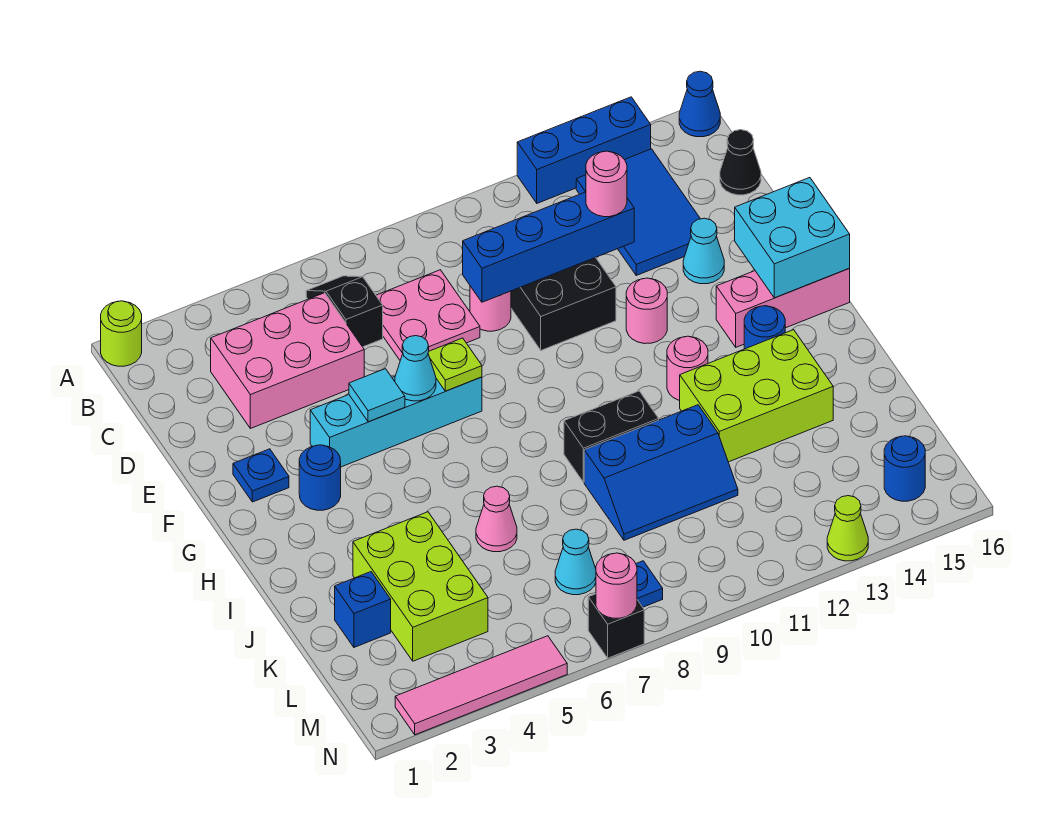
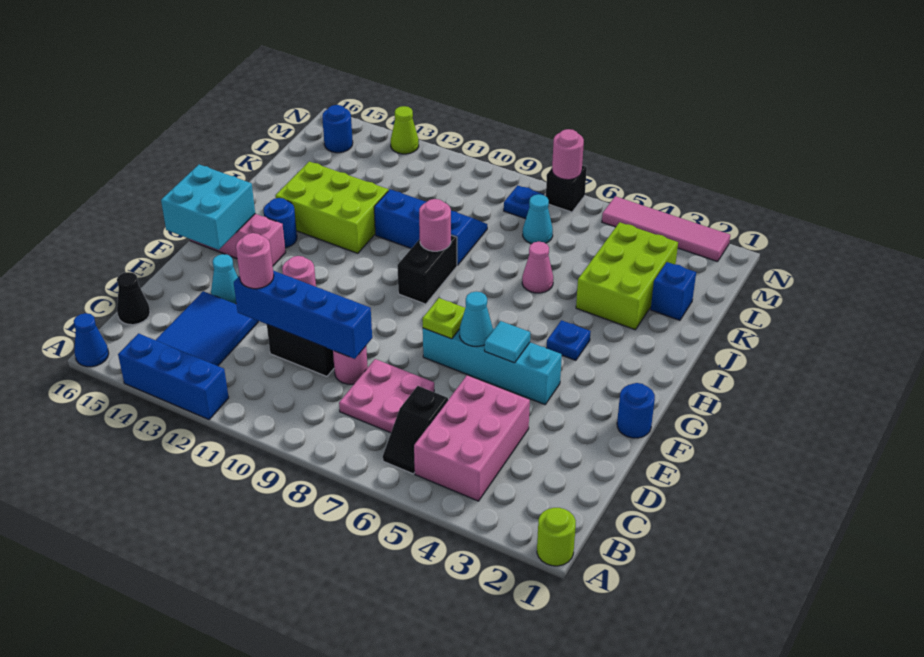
pink 2x3 brick [211,293,364,429] -> pink 2x3 brick turned to [414,375,530,501]
blue 1x1 plate [233,449,289,502] -> blue 1x1 plate moved to [547,320,591,360]
blue 1x1 round brick [299,445,341,510] -> blue 1x1 round brick moved to [617,383,655,438]
pink 1x1 round brick [667,336,708,401] -> pink 1x1 round brick moved to [419,199,451,251]
black 1x2 brick [564,391,659,482] -> black 1x2 brick turned to [397,235,457,304]

